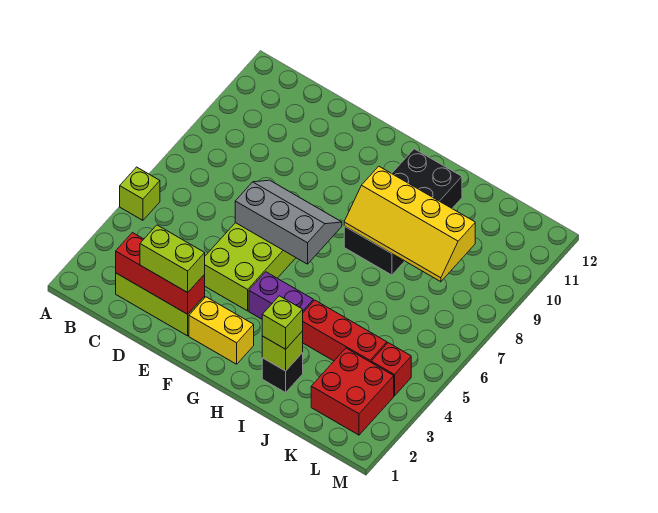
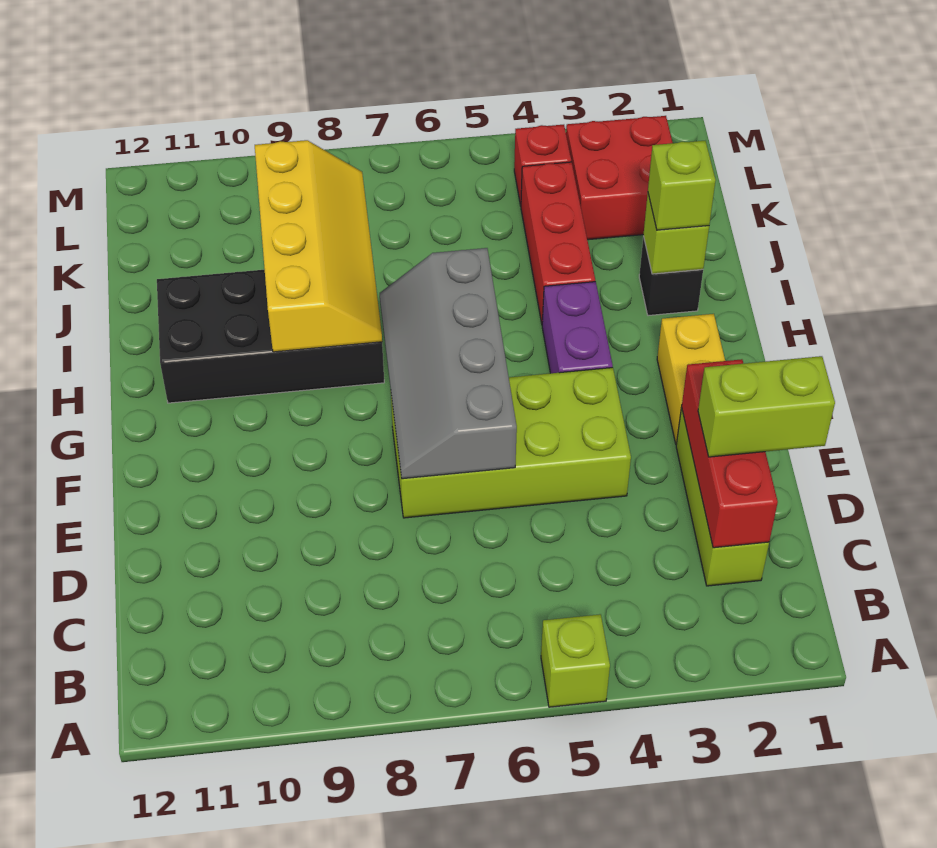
lime 1x2 brick [140,225,205,293] -> lime 1x2 brick turned to [698,356,835,457]
grey 2x3 slope [235,180,342,264] -> grey 2x4 slope [380,248,517,479]

